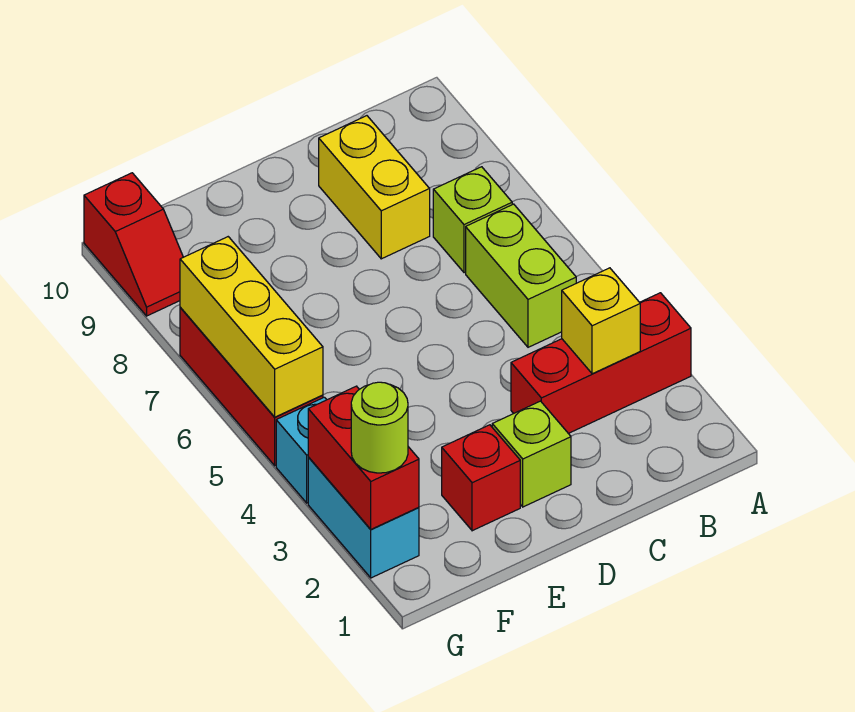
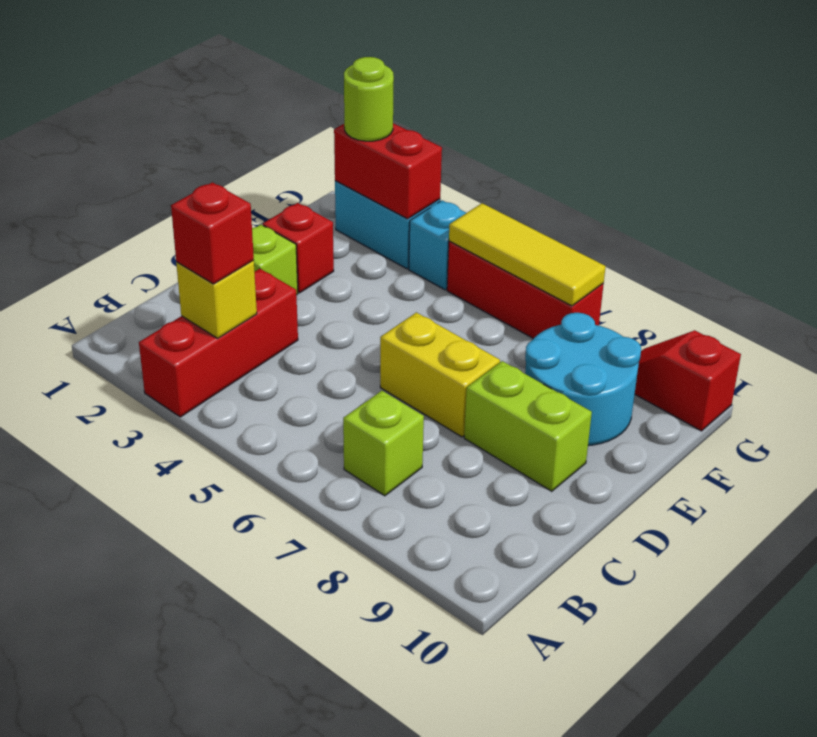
none -> red 1x1 brick [171,182,254,284]
lime 1x2 brick [466,204,576,347] -> lime 1x2 brick moved to [464,361,592,491]
yellow 1x2 brick [319,116,430,259] -> yellow 1x2 brick moved to [380,312,500,437]
none -> cyan 2x2 round brick [525,313,641,446]
yellow 1x3 brick [180,237,323,417] -> yellow 1x3 tile [449,203,606,306]

